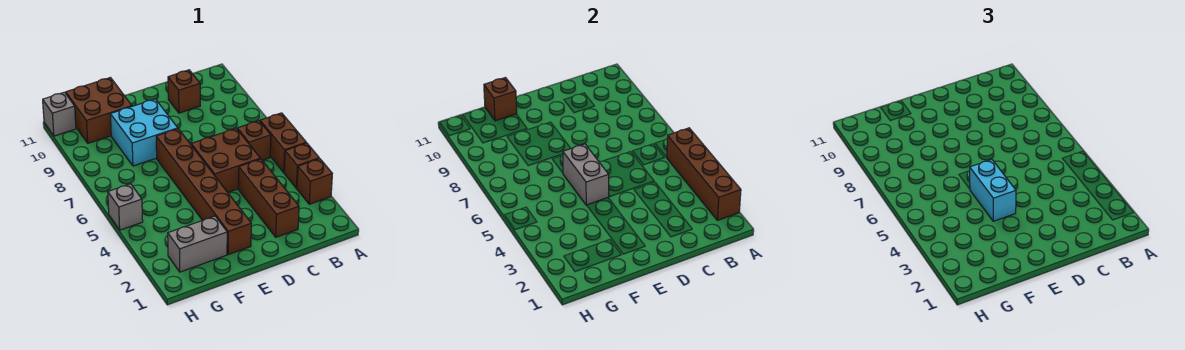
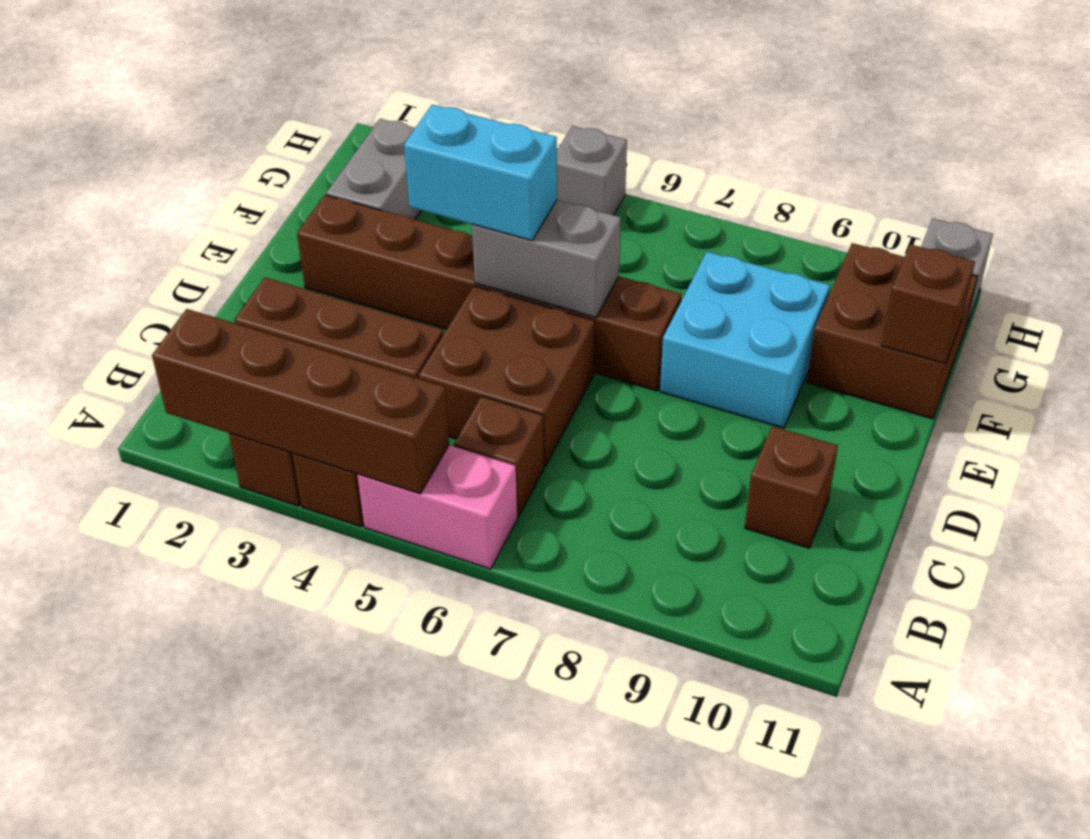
brown 1x2 brick [260,113,306,173] -> pink 1x2 brick [357,445,517,569]

